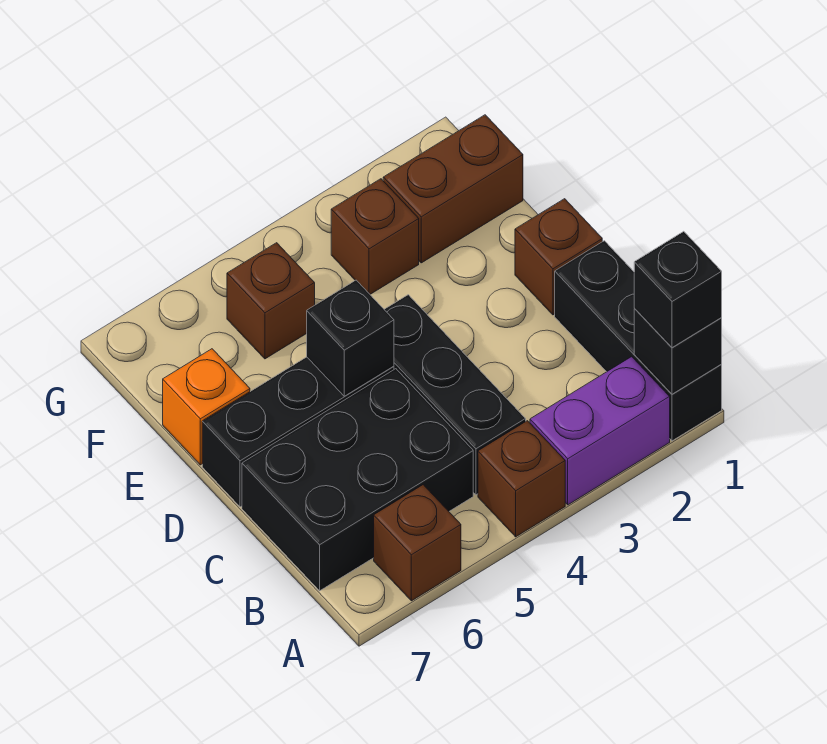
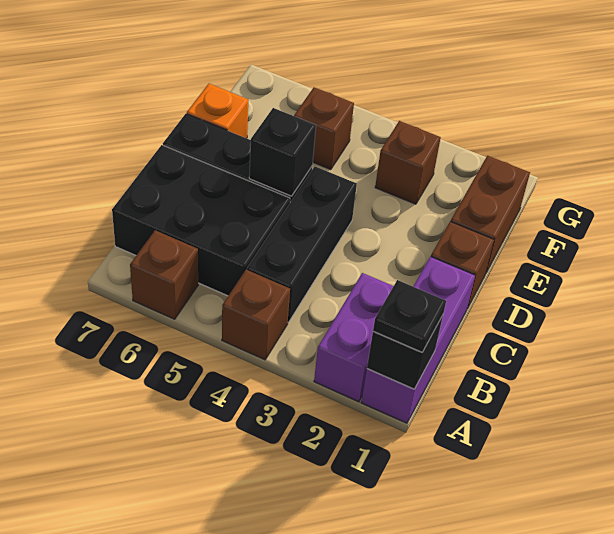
black 1x3 brick [555,241,722,441] -> purple 1x3 brick [361,257,475,423]
black 1x1 brick [634,231,722,348] -> black 1x1 plate [373,280,446,352]
purple 1x2 brick [530,357,670,505] -> purple 1x2 brick turned to [314,273,393,402]
brown 1x2 brick [383,115,523,263] -> brown 1x2 brick turned to [451,156,530,273]

